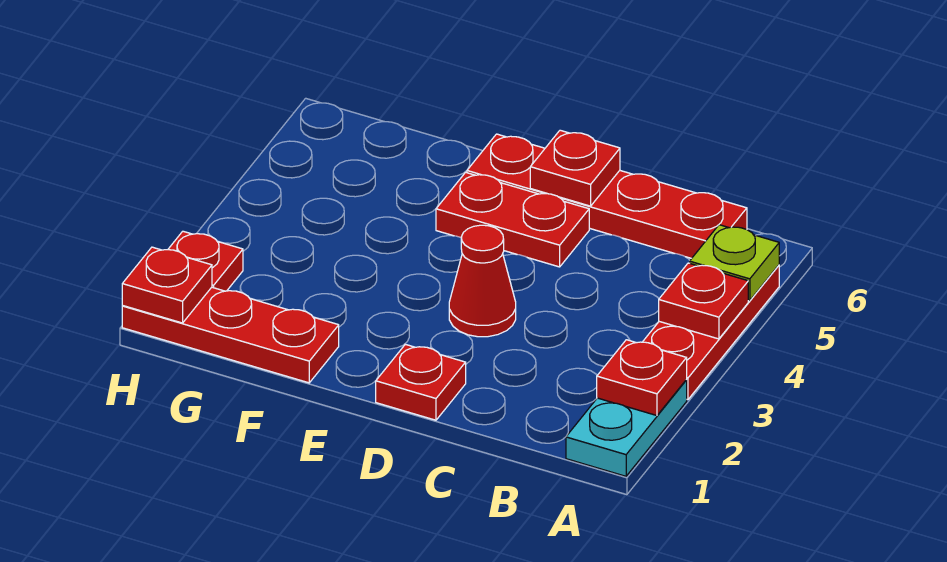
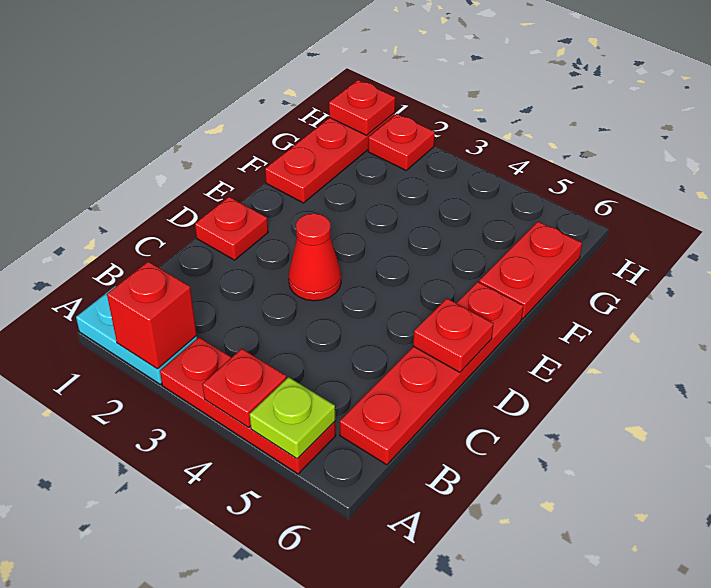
red 1x1 plate [597,340,687,416] -> red 1x1 brick [107,262,197,369]
red 1x2 plate [436,172,589,267] -> red 1x2 plate moved to [479,221,582,319]

